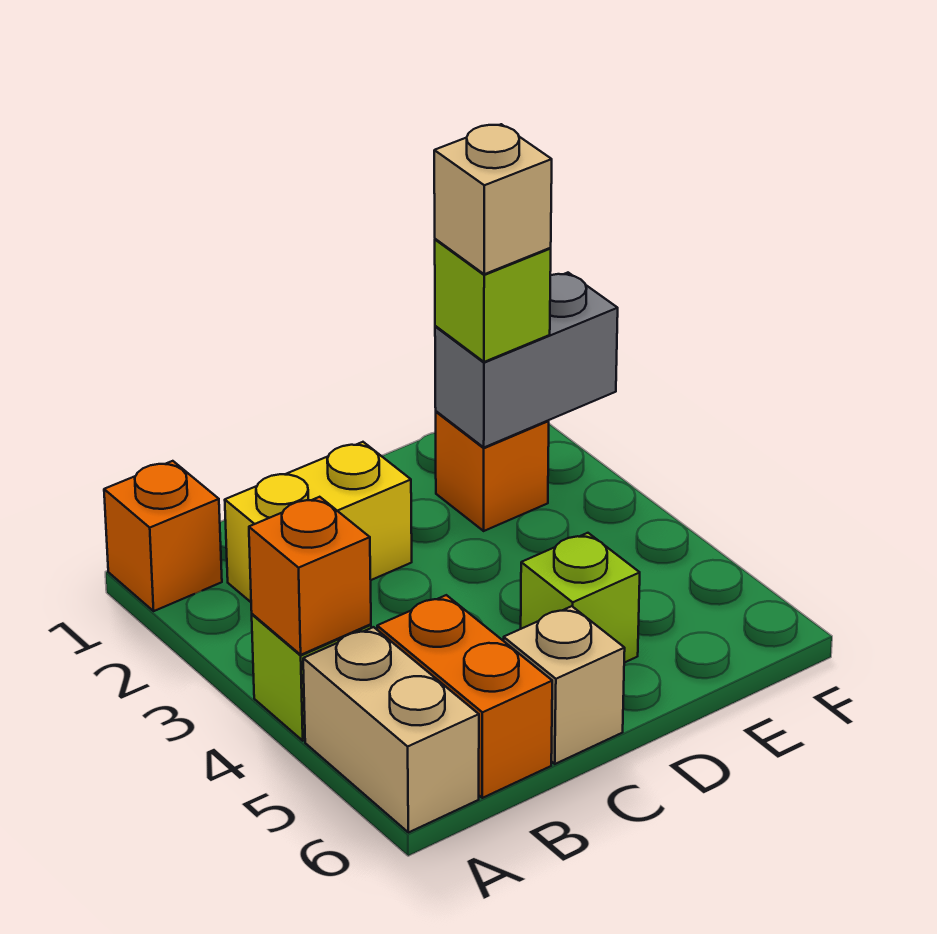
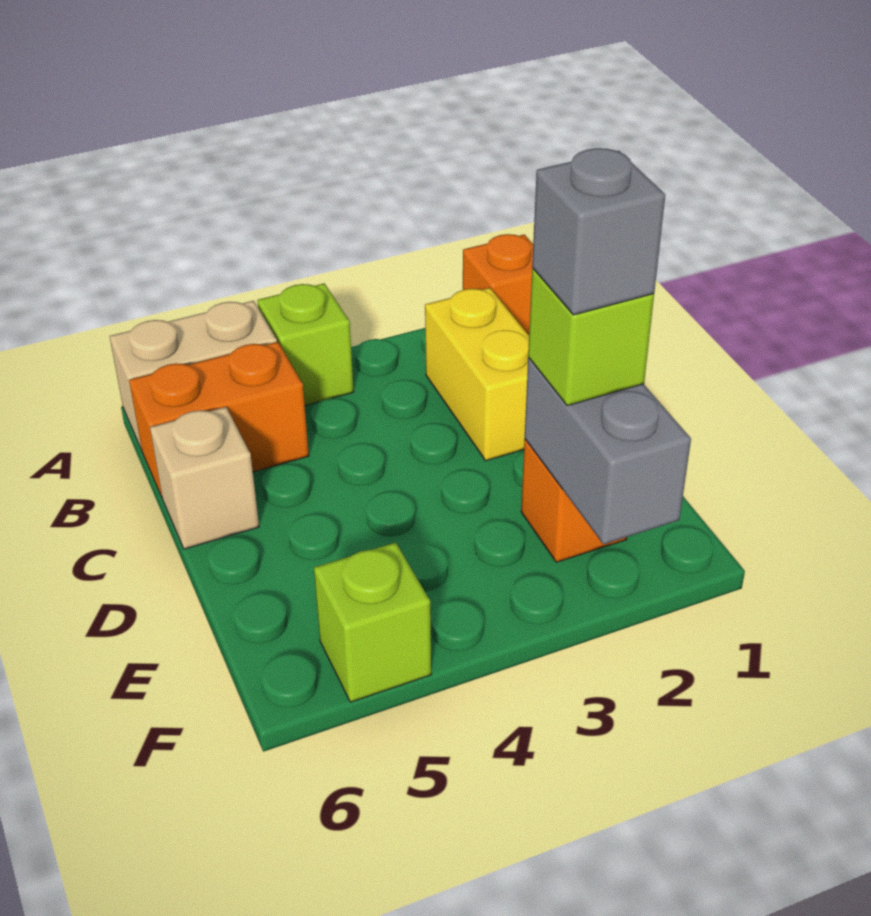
orange 1x1 brick [249,497,371,655] -> none
lime 1x1 brick [521,533,640,663] -> lime 1x1 brick moved to [314,542,431,702]
tan 1x1 brick [434,124,552,274] -> grey 1x1 brick [532,148,665,315]

